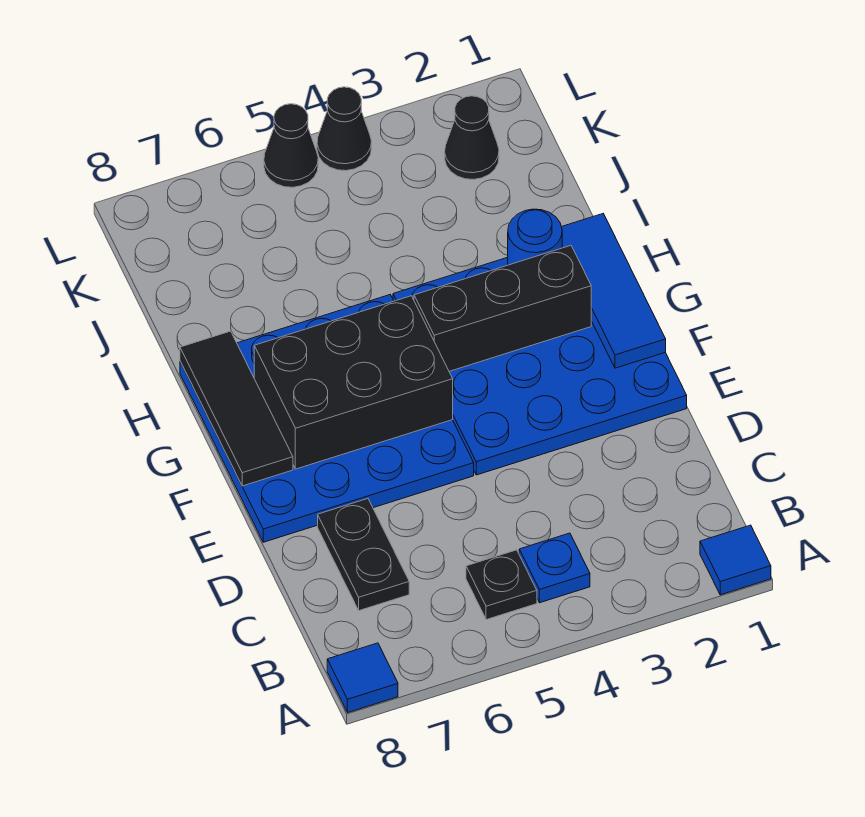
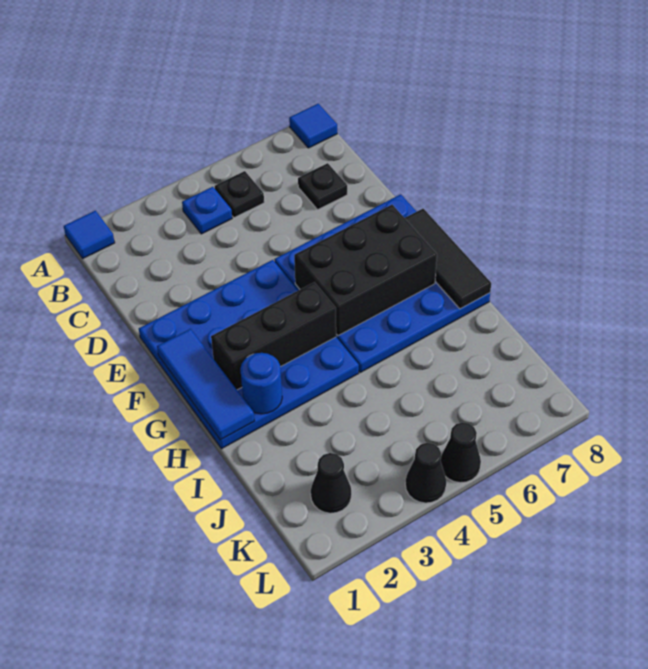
black 1x2 plate [318,499,409,611] -> black 1x1 plate [298,163,347,209]

